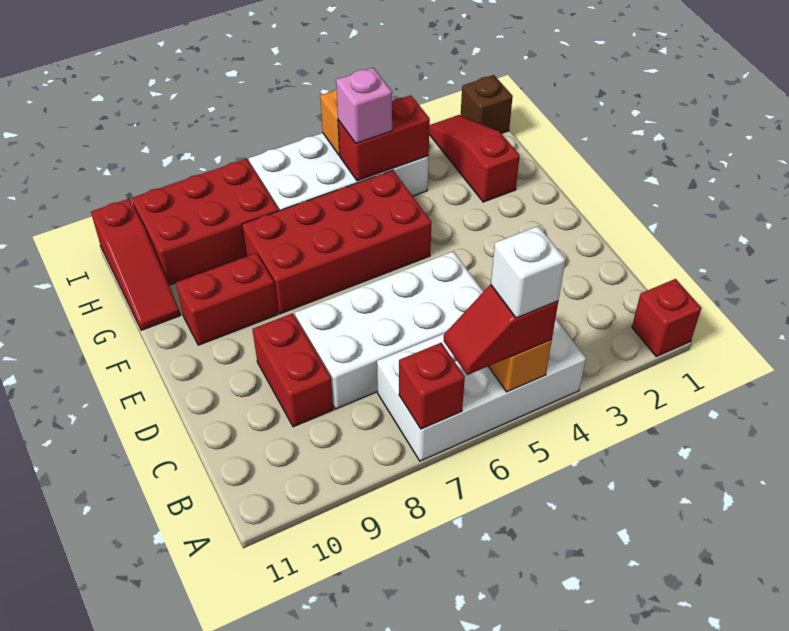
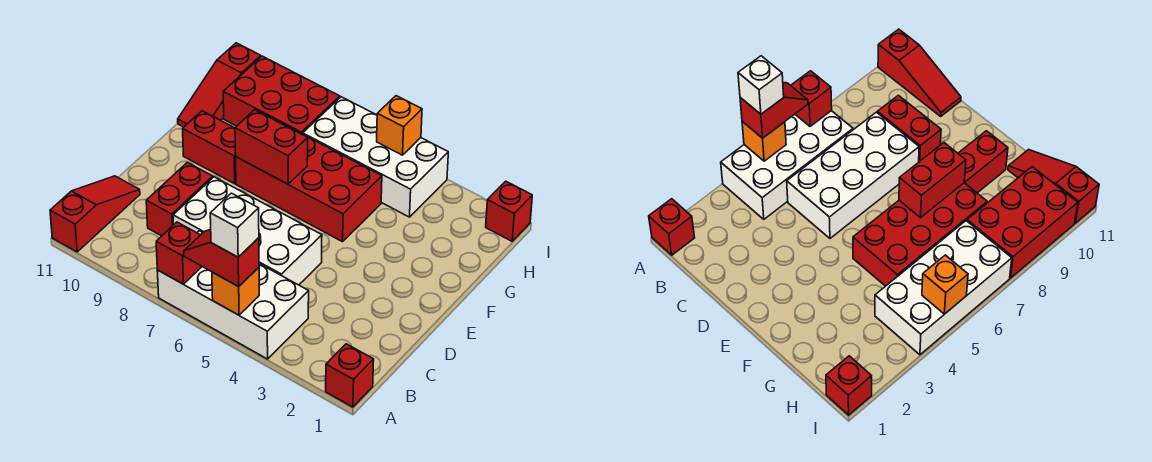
red 1x3 slope [429,115,520,202] -> red 1x3 slope moved to [50,176,140,252]
red 1x2 brick [338,95,430,181] -> red 1x2 brick moved to [235,110,308,184]
pink 1x1 brick [336,68,392,143] -> none
brown 1x1 brick [461,75,513,134] -> red 1x1 brick [486,181,532,241]

